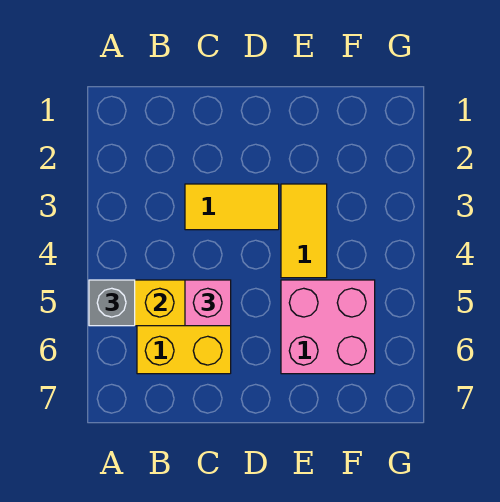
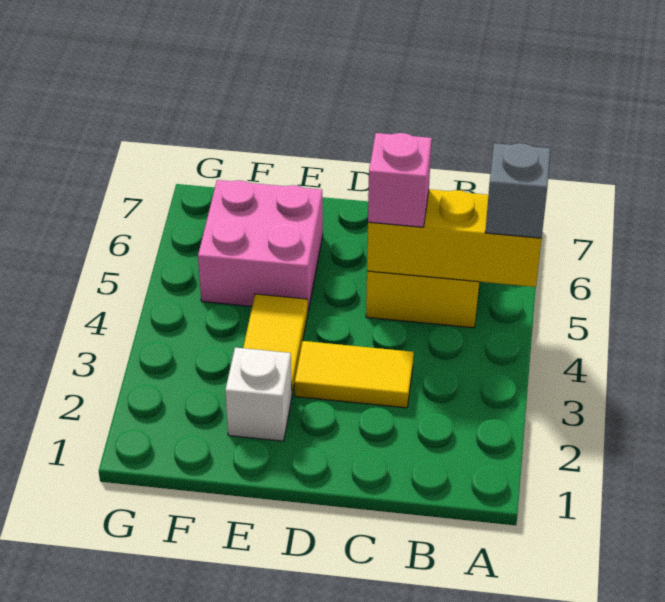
none -> white 1x1 brick [225,348,292,441]

